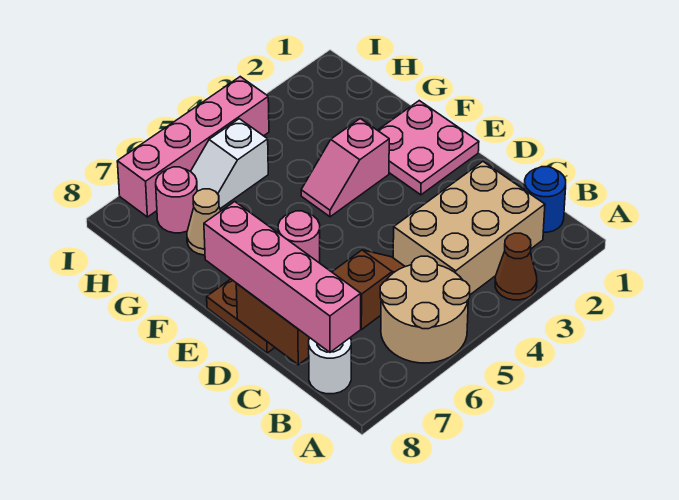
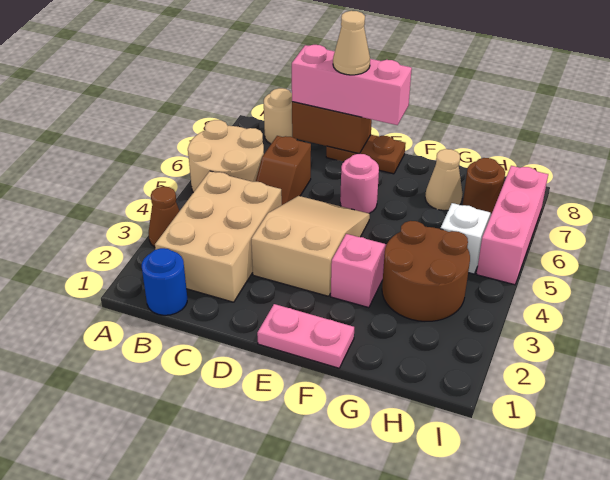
white 1x1 round brick [309,338,351,394] -> tan 1x1 round brick [264,88,297,144]
pink 1x4 brick [204,202,361,352] -> pink 1x3 brick [292,45,412,125]
none -> tan 2x3 slope [251,196,370,296]
none -> tan 1x1 cone [333,11,370,75]
pink 2x2 plate [378,101,479,195] -> pink 1x2 plate [257,304,354,368]
none -> brown 2x2 round brick [382,221,470,321]
pink 1x1 round brick [156,167,197,233] -> brown 1x1 round brick [463,158,505,214]
pink 1x4 brick [117,77,269,217] -> pink 1x3 brick [477,166,548,285]

